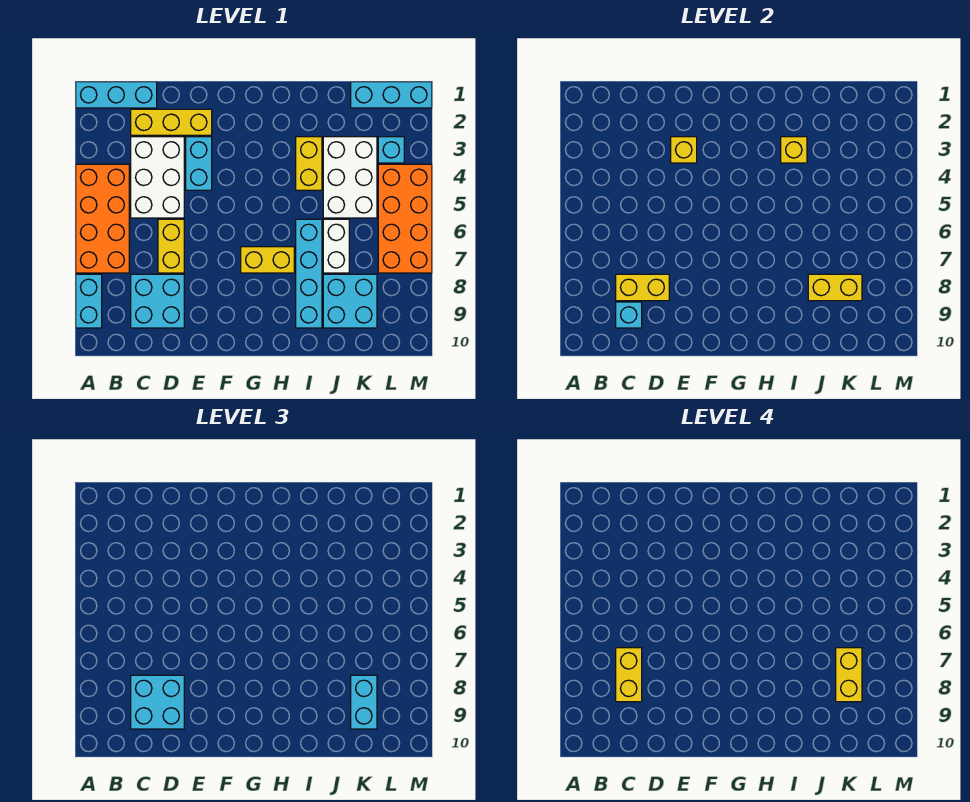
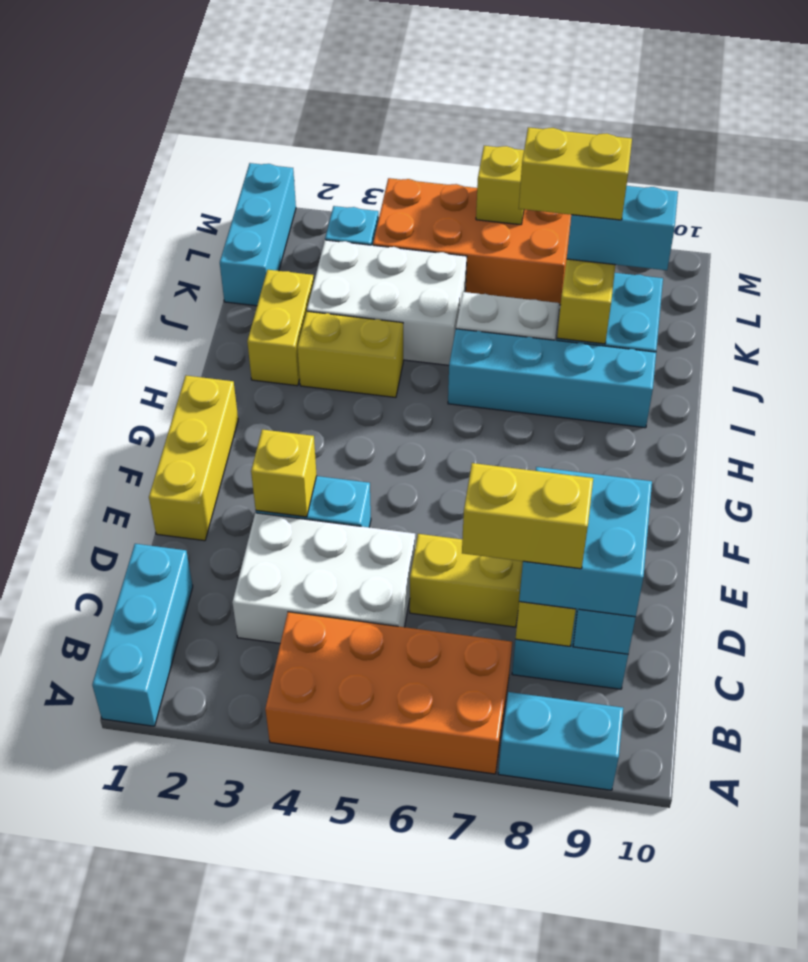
yellow 1x3 brick [131,109,212,135] -> yellow 1x3 brick moved to [149,376,238,541]
yellow 1x2 brick [241,247,294,273] -> yellow 1x2 brick moved to [247,270,314,386]
yellow 1x1 brick [781,137,807,163] -> yellow 1x1 brick moved to [476,146,524,225]

